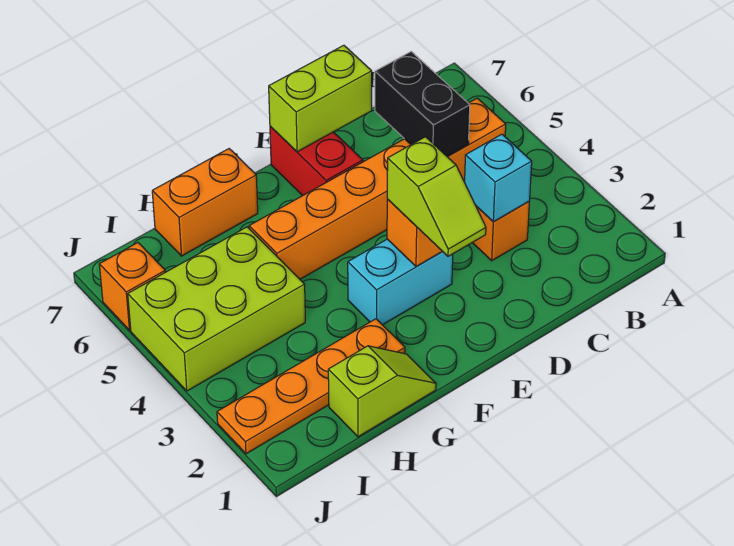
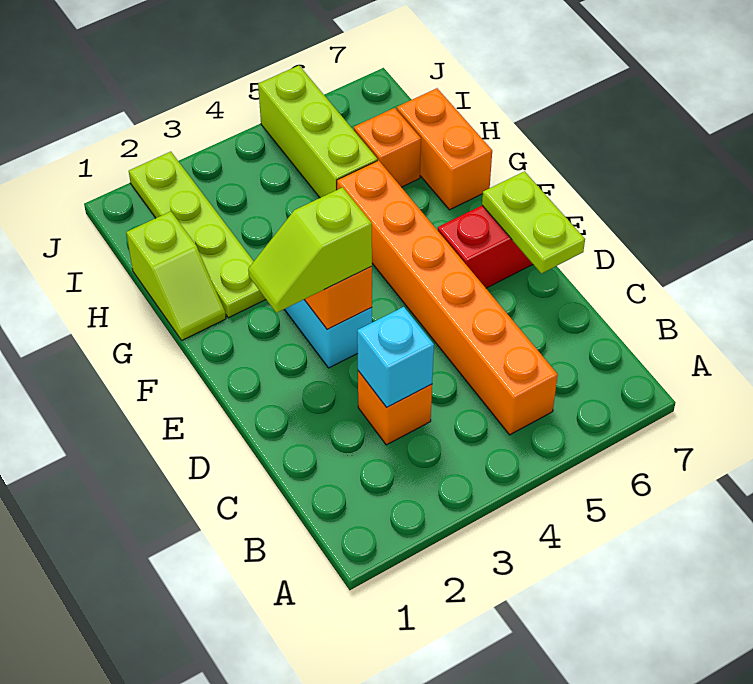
black 1x2 brick [375,52,470,157] -> none
lime 1x2 brick [269,45,372,152] -> lime 1x2 plate [482,171,585,273]
orange 1x4 plate [217,319,405,454] -> lime 1x4 plate [129,152,266,318]
lime 2x3 brick [128,227,305,391] -> lime 1x3 brick [258,65,377,198]
orange 1x1 brick [99,243,165,330] -> orange 1x1 brick moved to [354,108,421,187]

